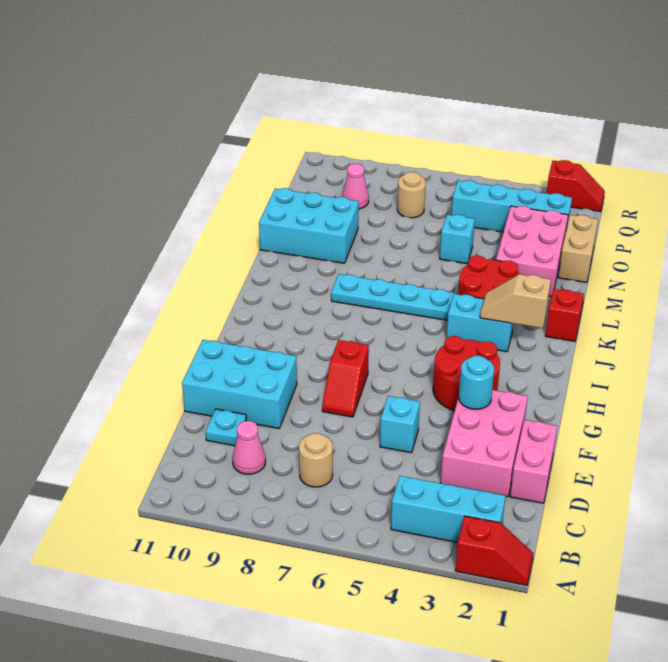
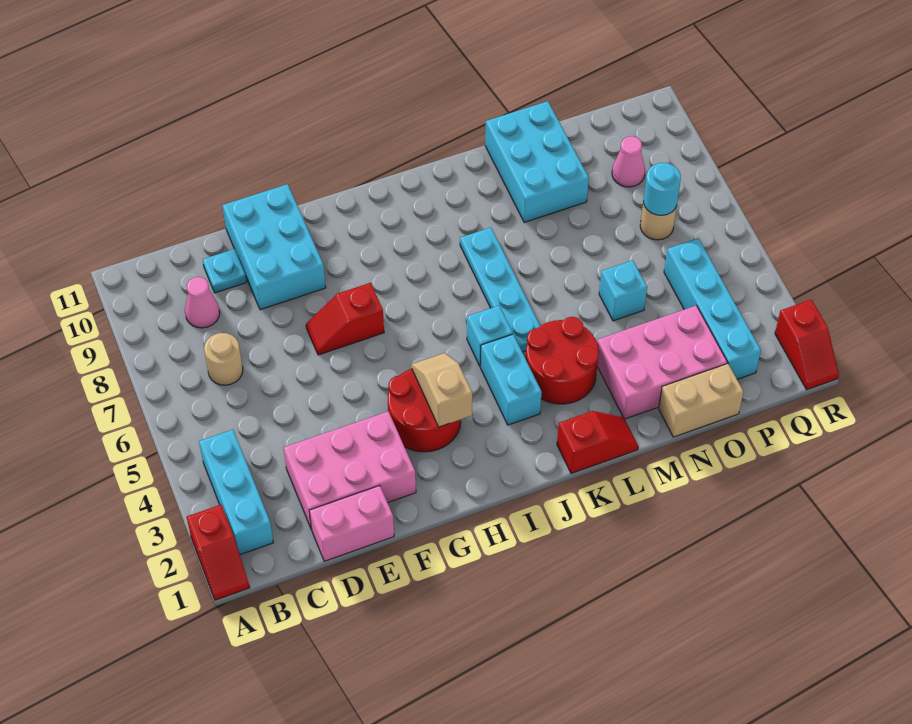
cyan 1x1 brick [380,396,420,453] -> cyan 1x1 brick moved to [467,306,513,366]
cyan 1x1 round brick [459,356,494,409] -> cyan 1x1 round brick moved to [643,163,681,215]
tan 1x2 slope [480,274,551,328] -> tan 1x2 slope moved to [412,353,472,427]

